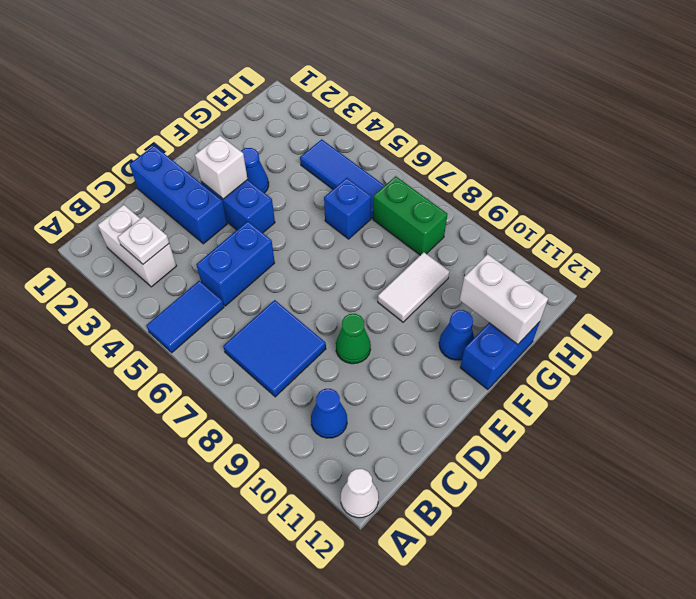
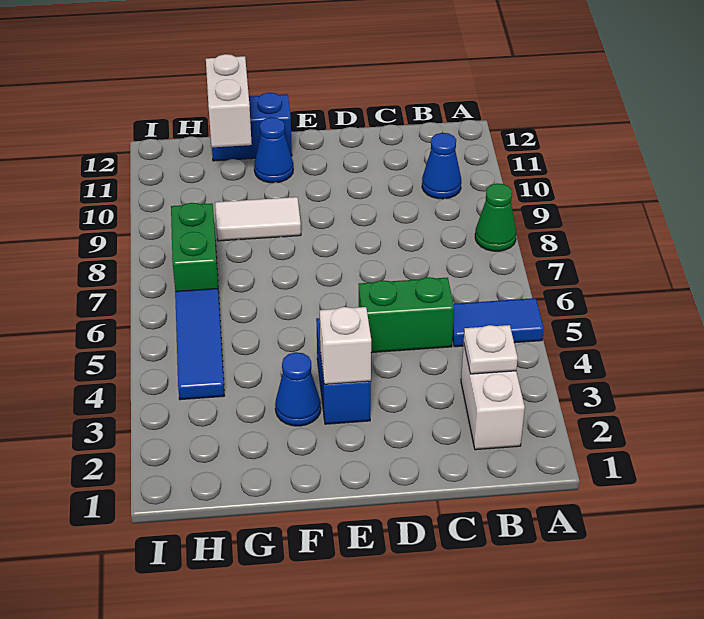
white 1x1 cone [341,469,379,518] -> none
blue 2x2 tile [223,300,326,397] -> none
blue 1x2 brick [196,221,275,306] -> green 1x2 brick [359,277,454,353]
blue 1x3 brick [129,146,227,244] -> none
green 1x1 cone [336,314,371,364] -> green 1x1 cone moved to [475,183,516,251]
blue 1x1 brick [324,178,371,239] -> none

